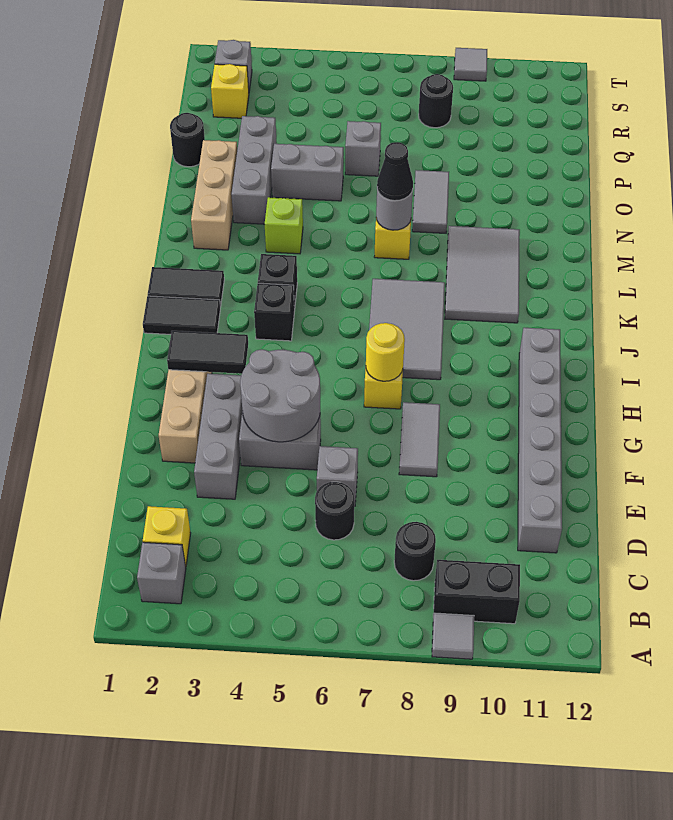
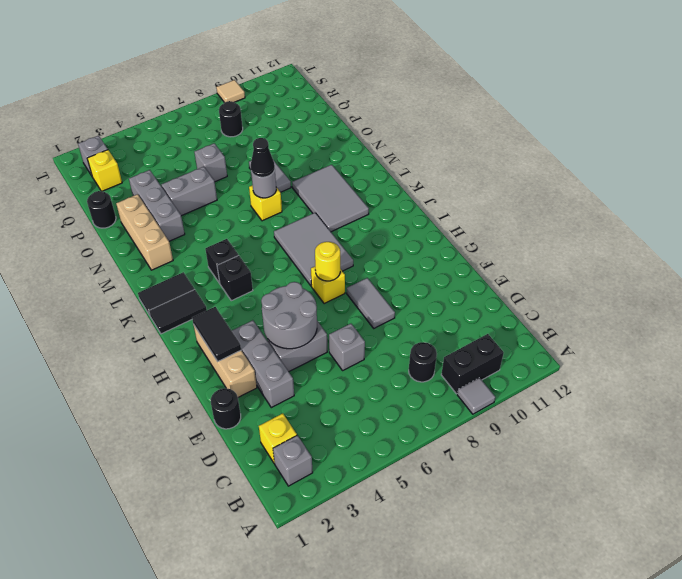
black 1x1 round brick [315,482,354,540] -> black 1x1 round brick moved to [211,388,241,429]
grey 1x6 brick [518,328,562,553] -> none
black 1x2 tile [167,331,248,374] -> black 1x2 tile turned to [192,307,241,361]
lime 1x1 brick [265,197,303,254] -> none
grey 1x1 tile [454,48,487,81] -> tan 1x1 tile [216,80,245,103]

